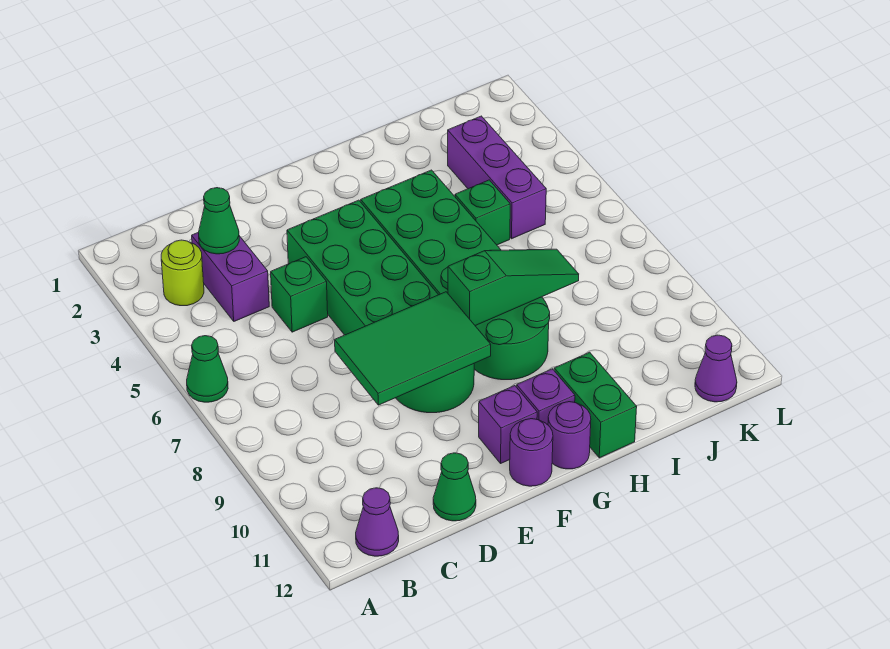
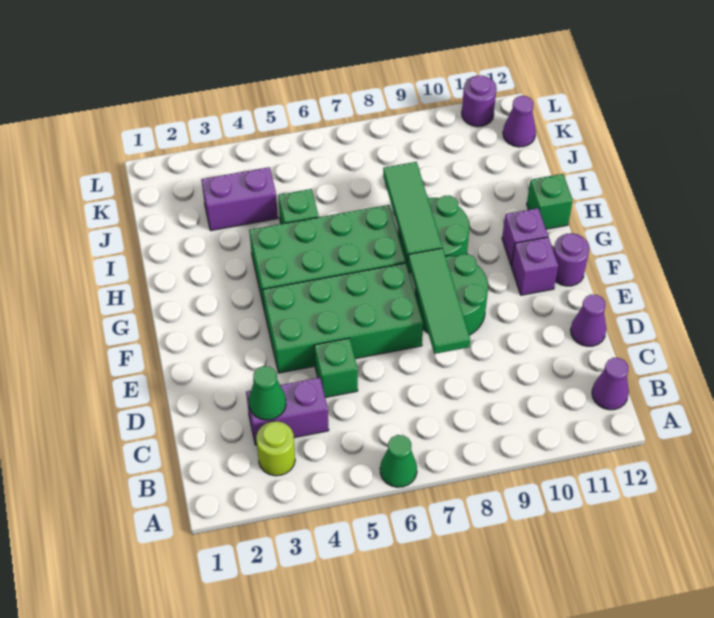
green 2x3 tile [335,292,491,405] -> green 1x3 tile [408,248,470,354]
green 1x1 cone [433,453,476,521] -> purple 1x1 cone [571,294,606,346]
green 1x3 slope [448,249,579,326] -> green 1x3 tile [383,162,442,260]
purple 1x1 round brick [548,402,591,469] -> purple 1x1 round brick moved to [462,76,497,127]
green 1x2 brick [554,352,637,458] -> green 1x1 brick [527,174,573,229]
purple 1x3 brick [448,116,546,239] -> purple 1x2 brick [201,167,278,231]

